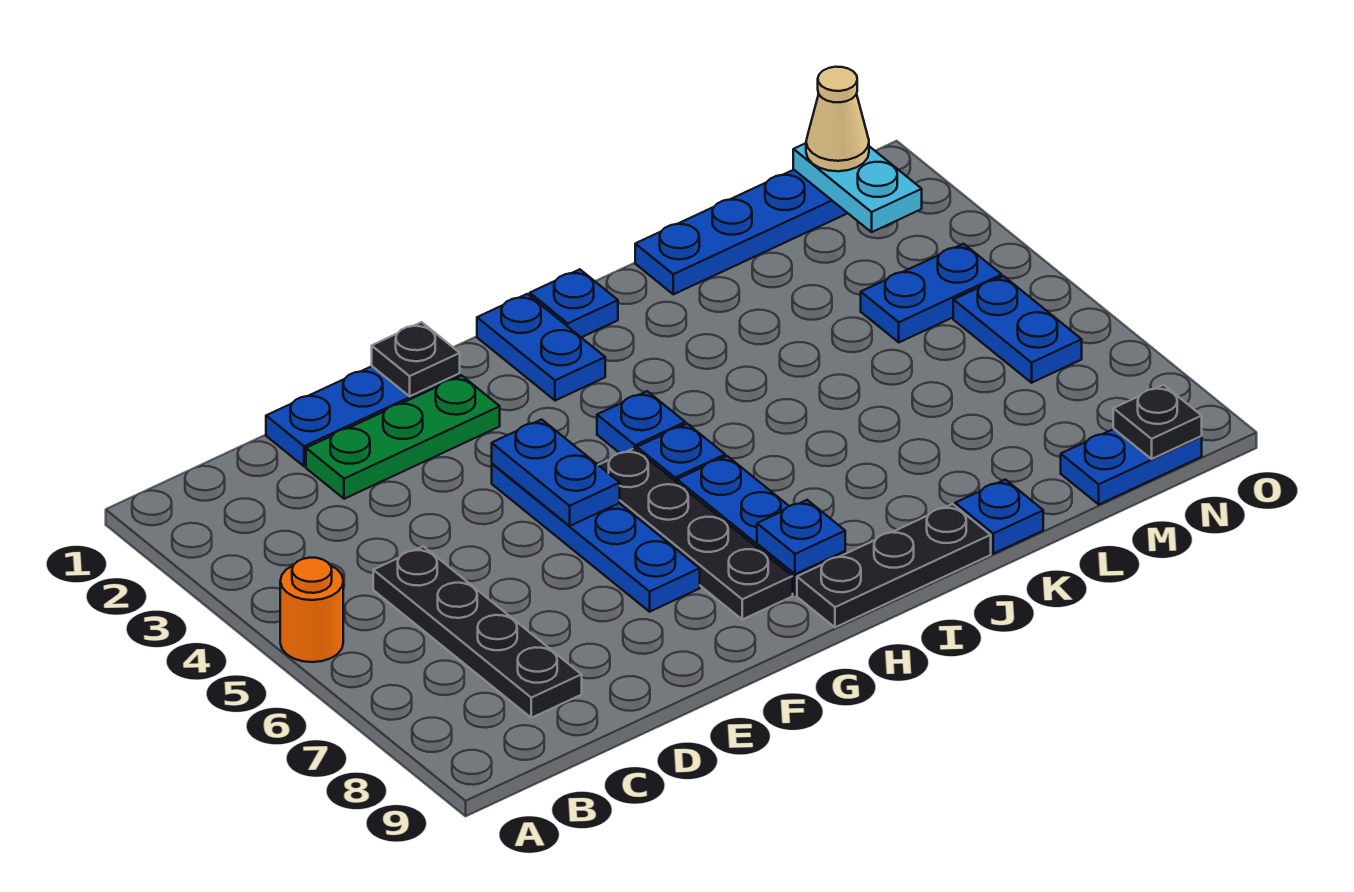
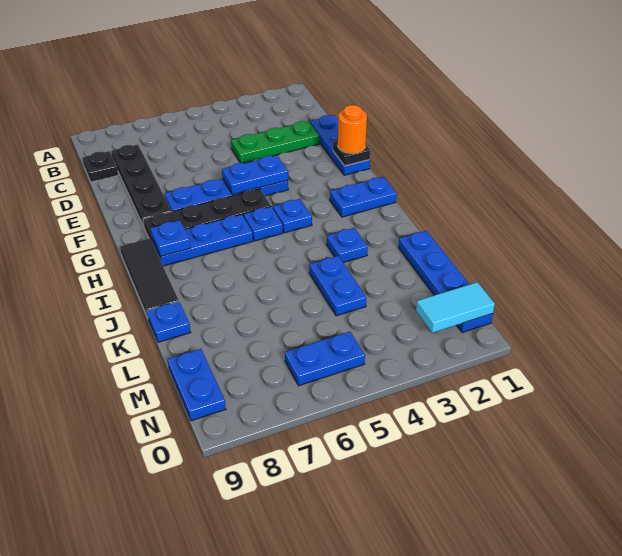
orange 1x1 round brick [280,558,343,662] -> orange 1x1 round brick moved to [338,105,367,153]
black 1x4 plate [373,546,582,718] -> black 1x4 plate turned to [111,145,172,226]
green 1x3 plate [306,375,500,499] -> green 1x3 plate turned to [231,121,319,163]
black 1x3 plate [797,504,991,627] -> black 1x3 tile [120,239,179,317]
blue 1x1 plate [530,269,618,338] -> blue 1x1 plate moved to [326,228,368,263]
blue 1x2 plate [861,244,1002,342] -> blue 1x2 plate moved to [309,256,366,316]
cyan 1x2 plate [793,143,922,232] -> cyan 1x2 tile [416,282,495,333]
tan 1x1 cone [806,67,869,171] -> none
black 1x1 plate [1113,385,1202,459] -> black 1x1 plate moved to [83,151,118,182]

